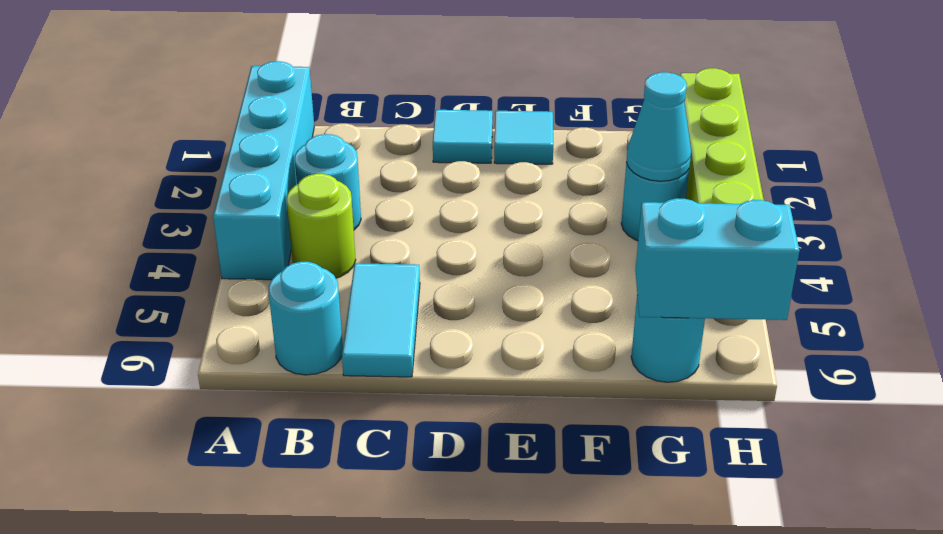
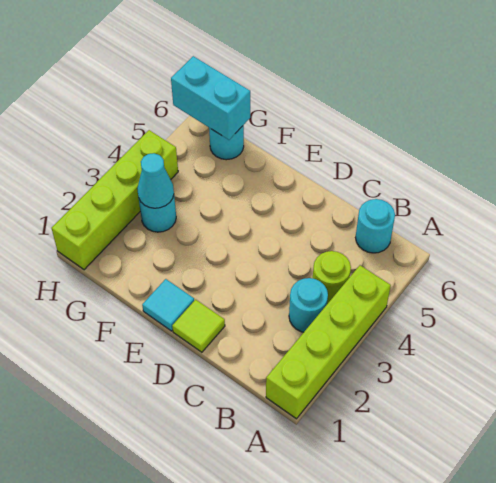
cyan 1x4 brick [213,61,314,280] -> lime 1x4 brick [266,265,391,419]
cyan 1x2 tile [342,263,420,377] -> none
cyan 1x1 tile [433,110,493,163] -> lime 1x1 tile [172,299,225,352]

